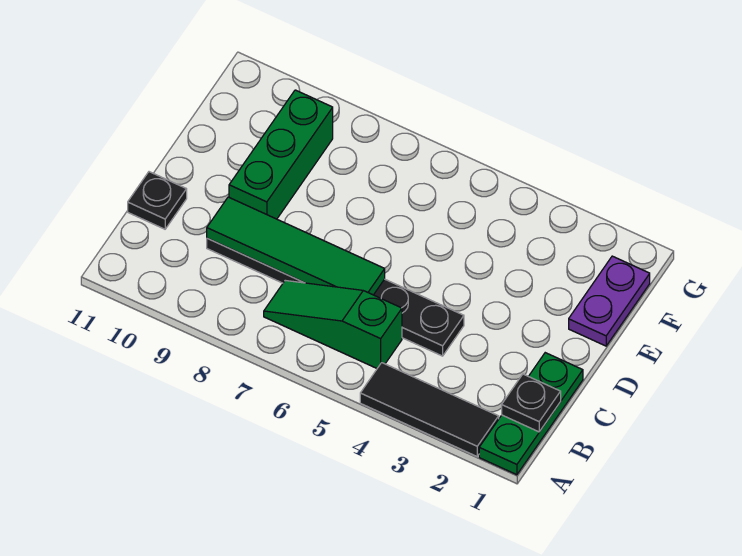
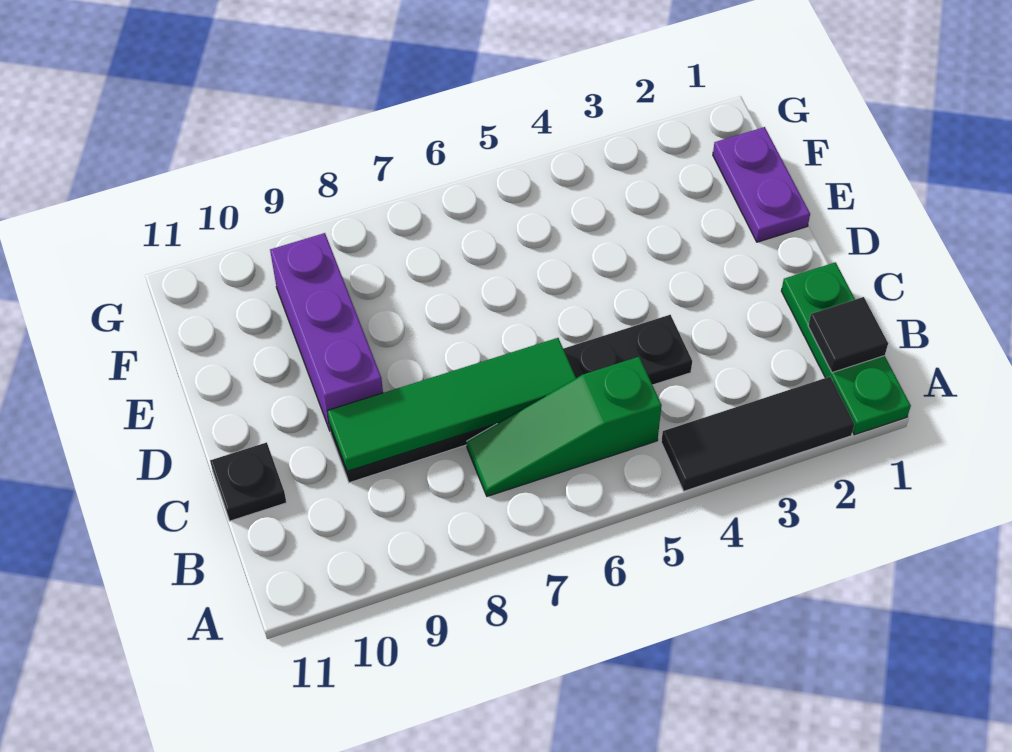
black 1x1 plate [502,374,561,432] -> black 1x1 tile [808,297,888,373]
green 1x3 brick [229,90,333,219] -> purple 1x3 brick [270,233,383,430]

